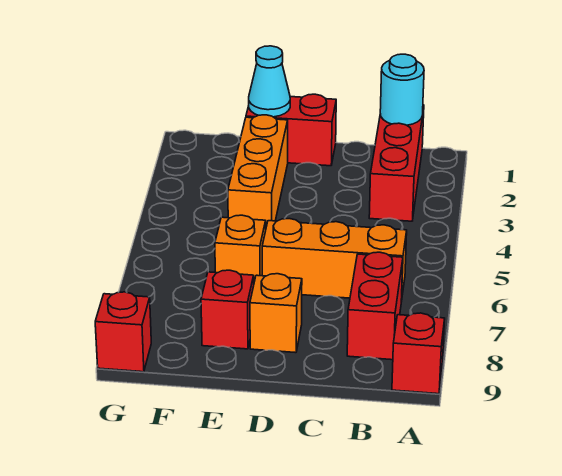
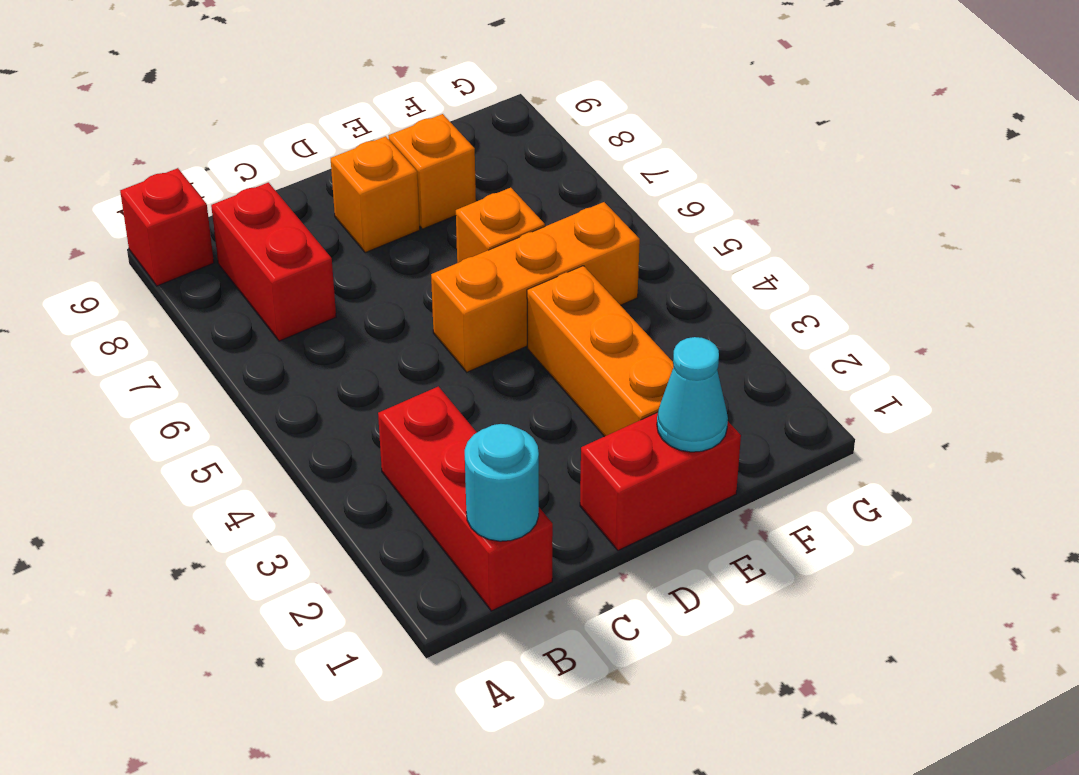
orange 1x3 brick [262,219,407,302] -> orange 1x3 brick moved to [431,202,640,372]
red 1x1 brick [201,270,254,349] -> orange 1x1 brick [388,114,476,229]
red 1x1 brick [95,292,151,372] -> none

